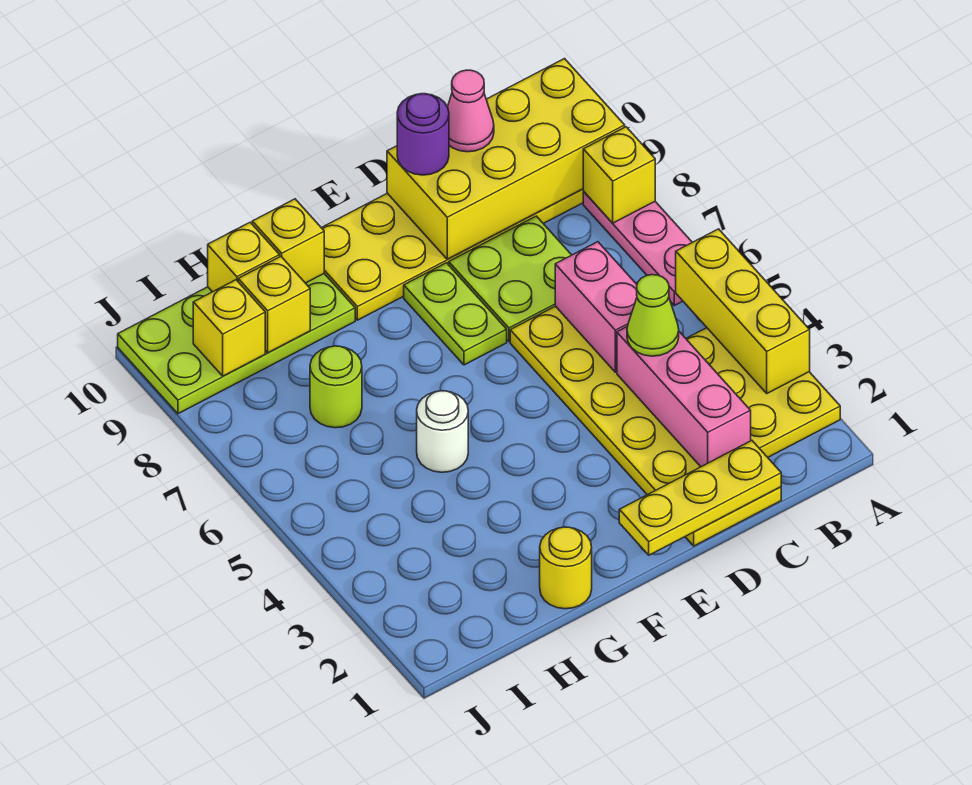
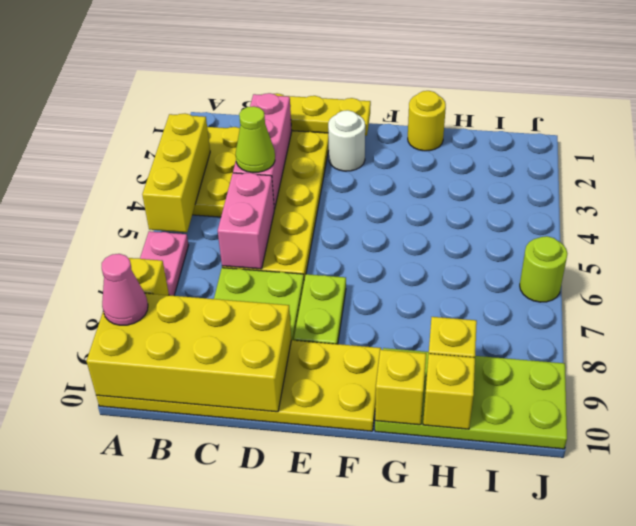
pink 1x1 cone [448,70,494,152] -> pink 1x1 cone moved to [102,254,148,325]
purple 1x1 round brick [397,94,449,175] -> none
white 1x1 round brick [417,391,468,472] -> white 1x1 round brick moved to [328,110,365,171]
lime 1x1 round brick [310,346,362,428] -> lime 1x1 round brick moved to [520,236,567,302]
yellow 1x1 brick [193,280,265,376] -> none

